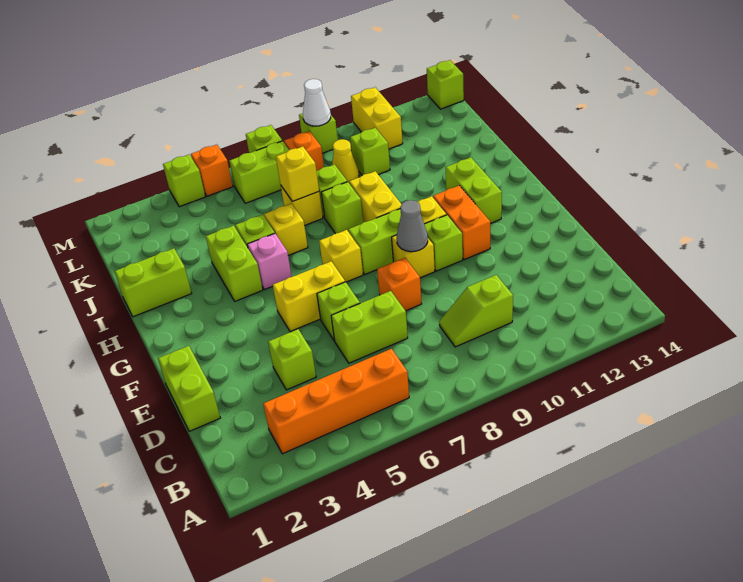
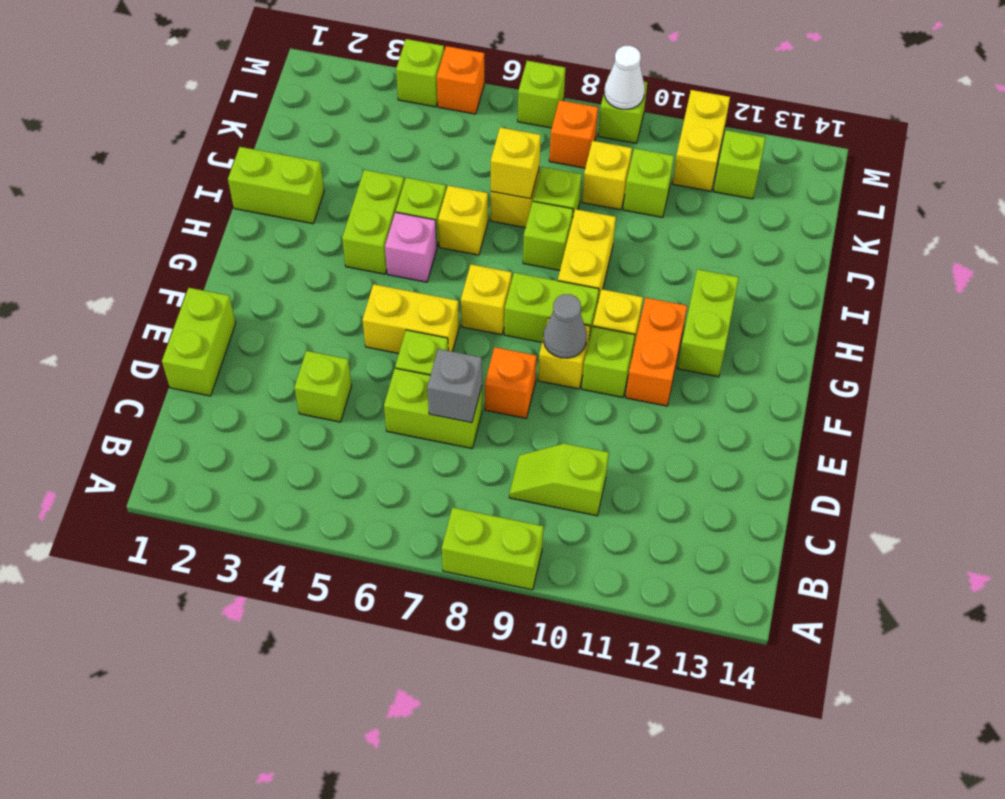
orange 1x4 brick [263,349,409,454] -> none
none -> grey 1x1 brick [427,349,482,423]
yellow 1x1 cone [332,139,359,183] -> yellow 1x1 brick [582,141,632,210]
lime 1x2 brick [229,141,289,203] -> lime 1x2 brick moved to [442,508,543,590]
lime 1x1 brick [427,60,464,109] -> lime 1x1 brick moved to [714,130,765,199]

